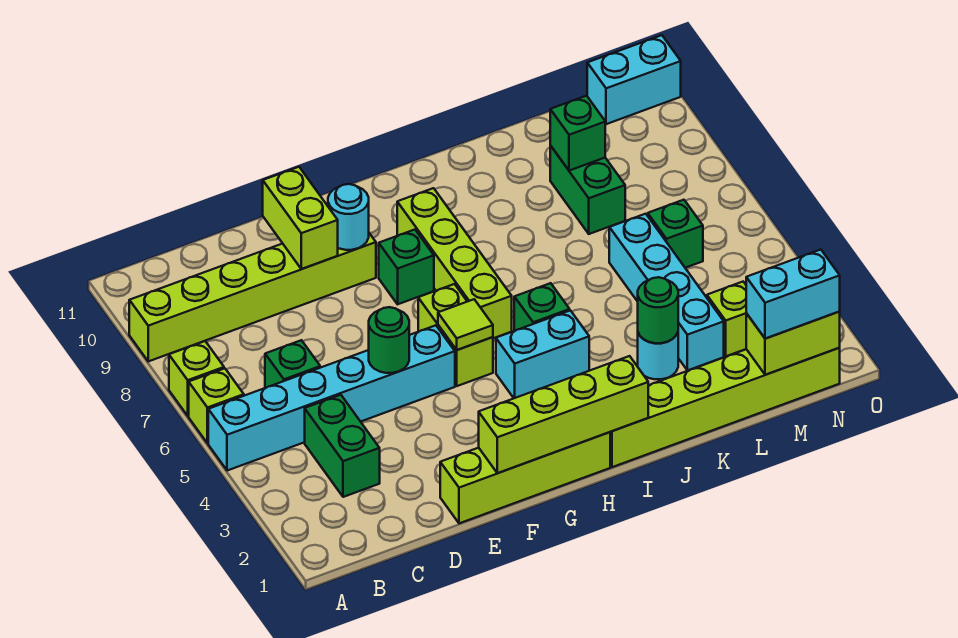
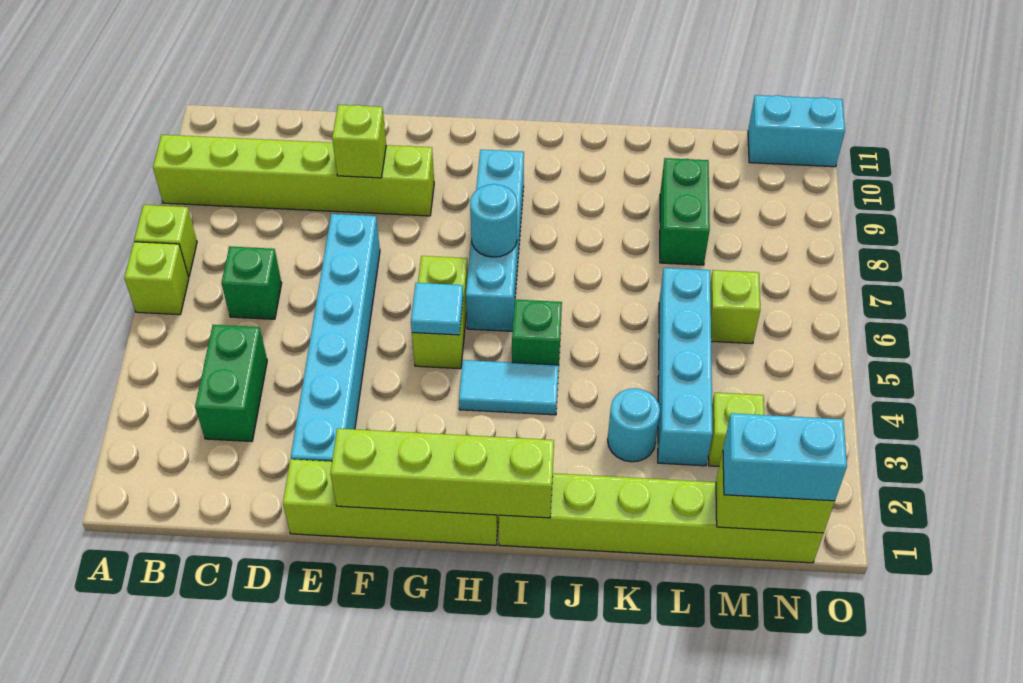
cyan 1x6 brick [208,325,455,471] -> cyan 1x6 brick turned to [291,214,380,461]
green 1x1 round brick [369,307,409,373] -> none
lime 1x2 brick [263,167,338,269] -> lime 1x1 brick [332,105,386,178]
cyan 1x1 round brick [328,184,369,250] -> cyan 1x1 round brick moved to [470,184,517,257]
lime 1x1 tile [438,299,493,350] -> cyan 1x1 tile [411,283,463,335]
green 1x1 brick [379,230,434,304] -> none
cyan 1x2 brick [496,310,589,398] -> cyan 1x2 tile [459,360,559,415]
lime 1x4 brick [397,188,512,338] -> cyan 1x4 brick [466,150,524,331]
green 1x1 round brick [638,277,678,343] -> none
green 1x1 brick [550,96,605,171] -> none
green 1x1 brick [648,200,703,268] -> lime 1x1 brick [710,270,760,344]

